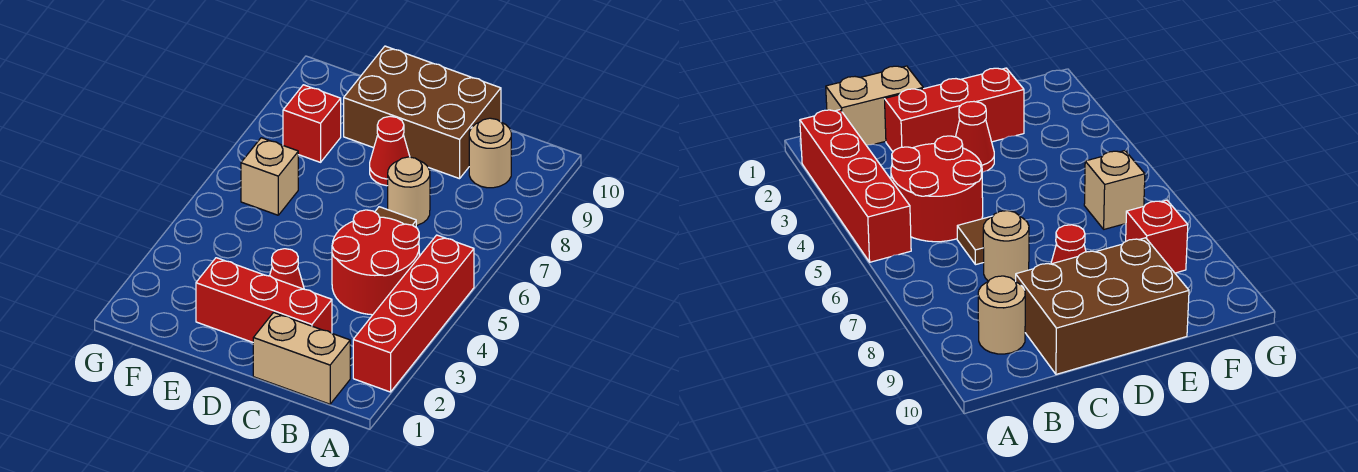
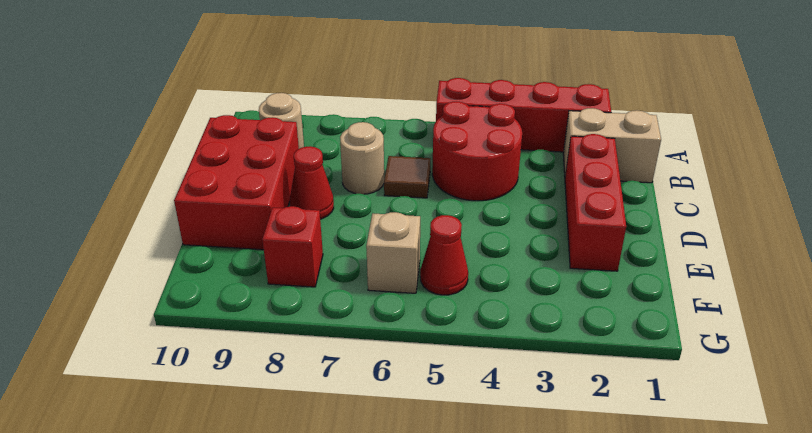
tan 1x2 brick [253,312,350,404] -> tan 1x2 brick turned to [563,108,661,183]
brown 2x3 brick [344,46,501,179] -> red 2x3 brick [174,115,299,250]
red 1x1 cone [270,249,304,289] -> red 1x1 cone moved to [420,215,468,295]

